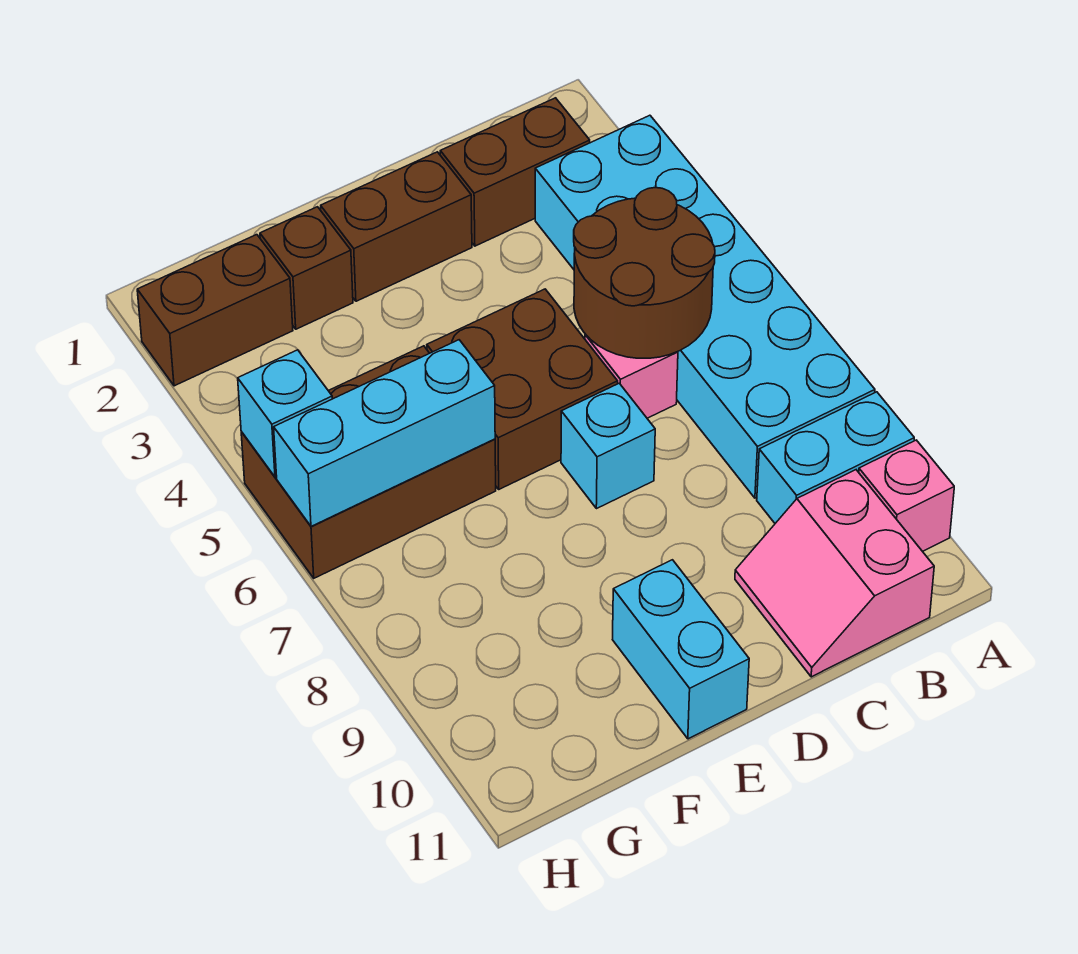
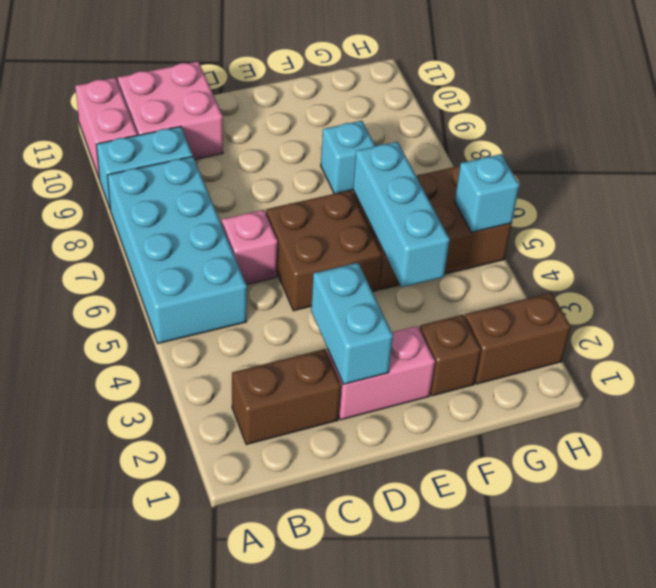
cyan 2x6 brick [535,115,875,498] -> cyan 2x4 brick [107,157,247,343]
pink 1x1 brick [859,440,954,551] -> pink 1x2 brick [75,78,137,179]
brown 2x2 round brick [574,188,715,358] -> none
pink 2x2 slope [735,470,934,677] -> pink 2x2 brick [118,61,223,159]
brown 1x2 brick [321,152,472,301] -> pink 1x2 brick [327,326,435,420]
cyan 1x1 brick [561,383,655,509] -> cyan 1x1 brick moved to [321,121,375,194]
cyan 1x2 brick [613,560,749,739] -> cyan 1x2 brick moved to [311,263,393,384]
cyan 1x3 brick [274,340,495,526] -> cyan 1x3 brick turned to [353,142,450,287]

